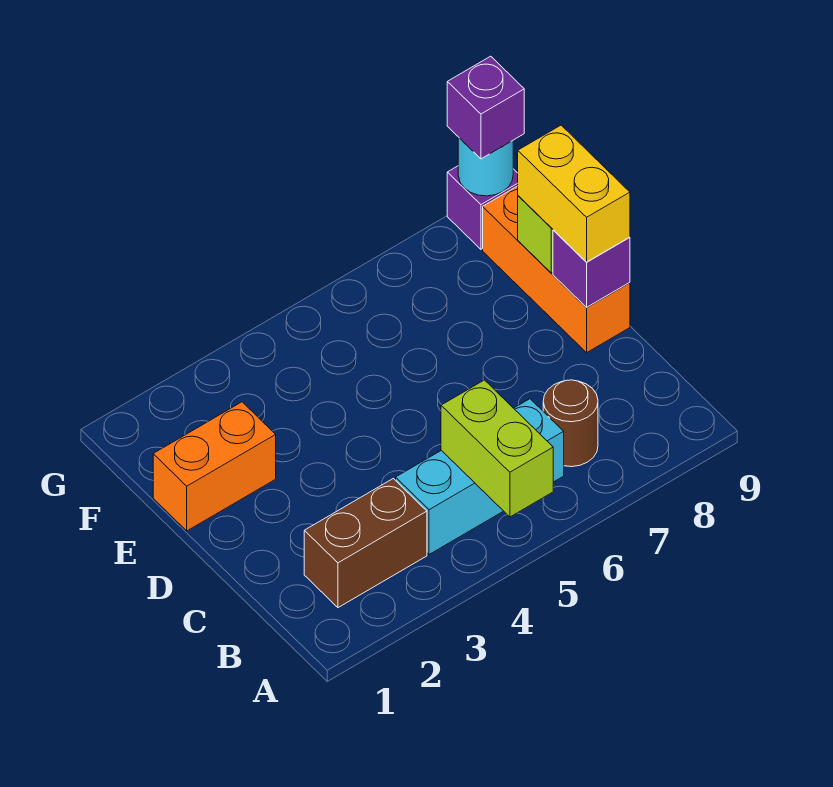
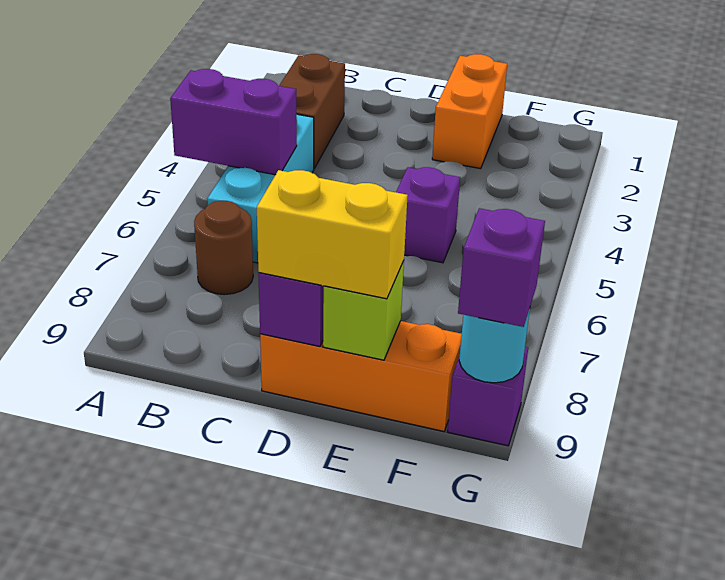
lime 1x2 brick [441,380,553,517] -> purple 1x2 brick [170,69,297,175]
none -> purple 1x1 brick [396,167,460,263]

